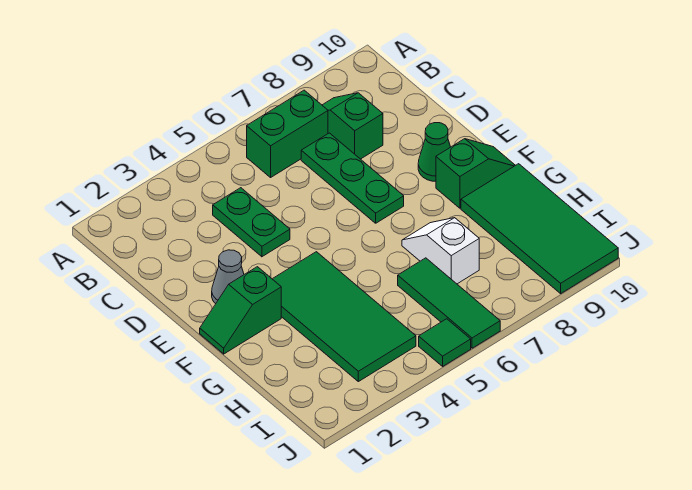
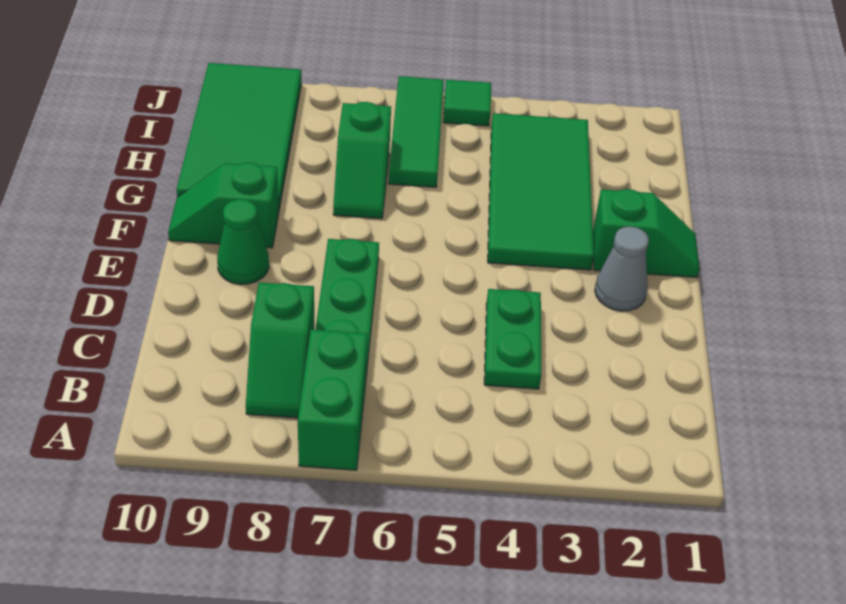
green 1x2 brick [247,90,328,177] -> green 1x2 brick turned to [298,330,367,470]
white 1x2 slope [402,218,479,284] -> green 1x2 slope [333,102,391,219]

